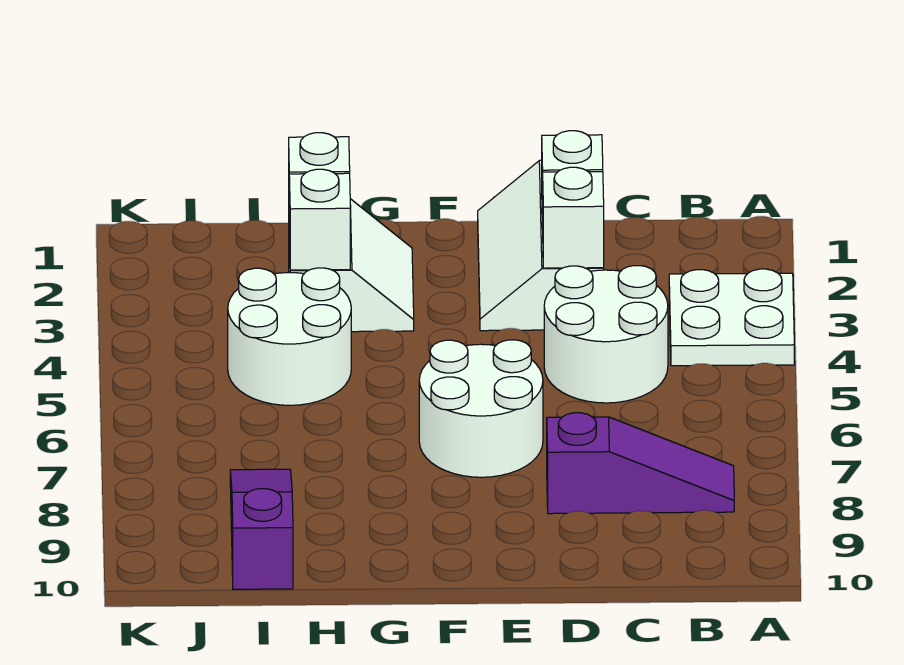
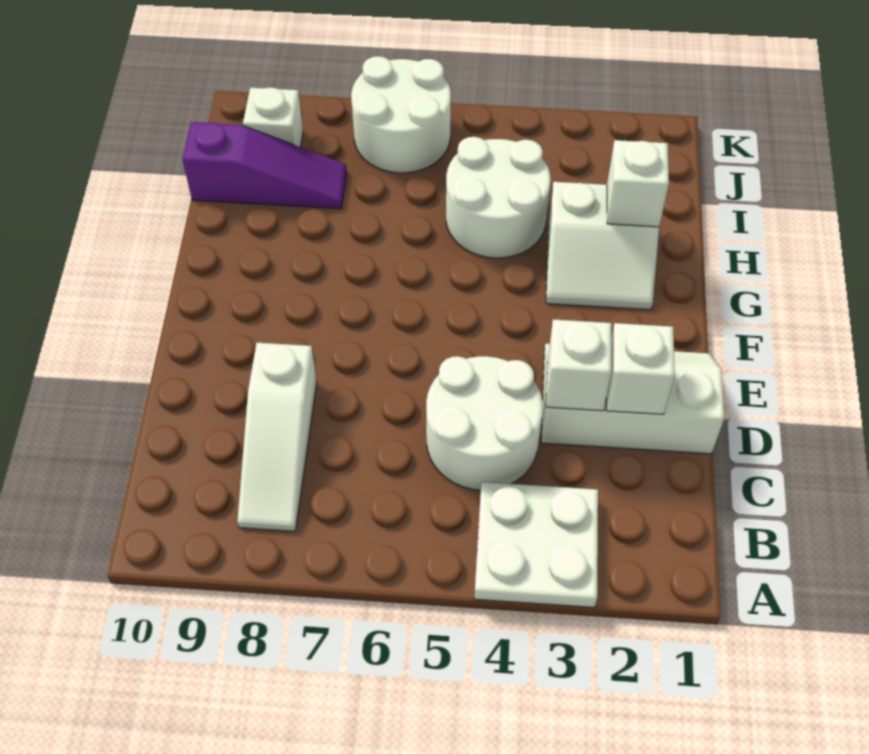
purple 1x3 slope [547,413,734,514] -> white 1x3 slope [237,343,317,531]
white 2x2 round brick [419,340,543,477] -> white 2x2 round brick moved to [351,56,451,173]
white 1x1 brick [289,169,350,270] -> white 1x1 brick moved to [243,87,303,147]

